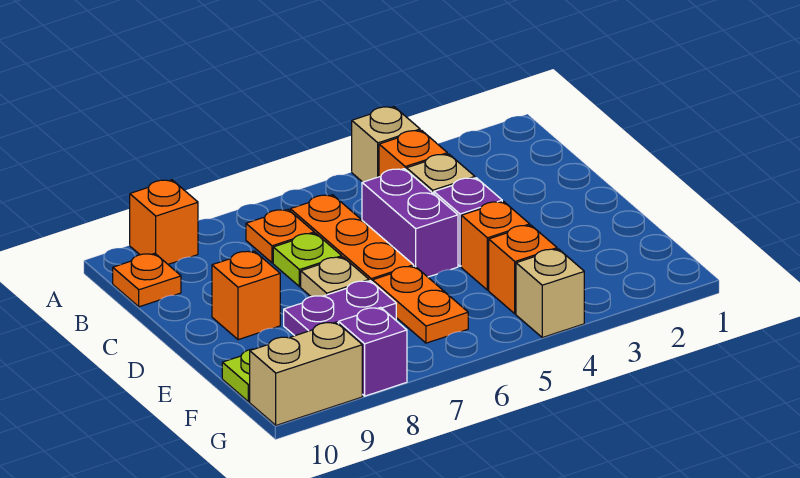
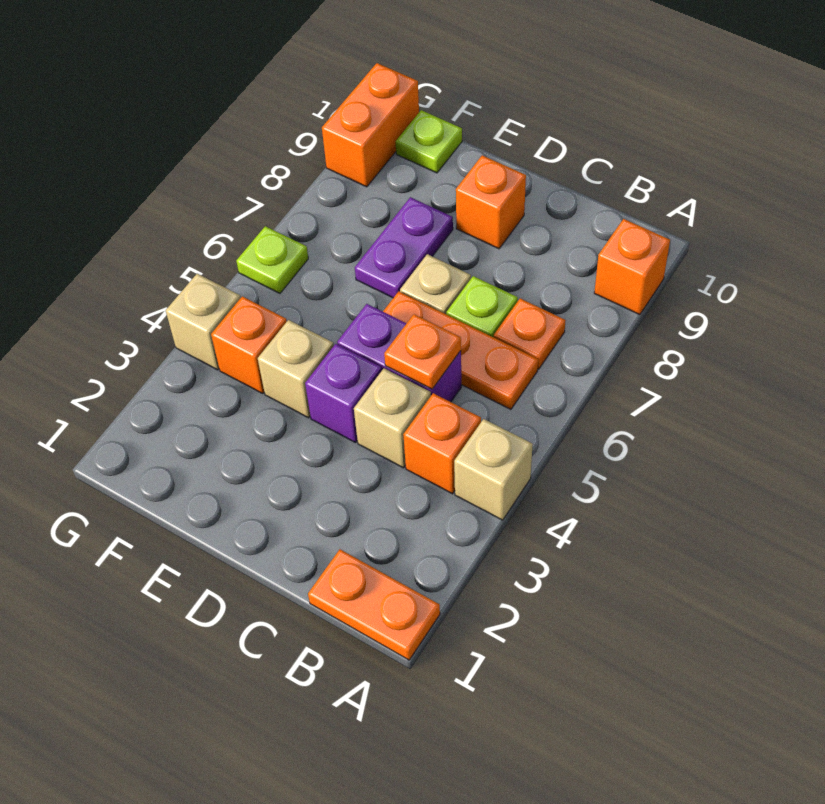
orange 1x1 plate [113,253,181,307] -> orange 1x1 plate moved to [384,314,461,389]
orange 1x1 brick [461,201,530,290] -> tan 1x1 brick [258,320,334,418]
orange 1x2 plate [373,266,468,343] -> orange 1x2 plate moved to [308,549,440,660]
none -> lime 1x1 plate [236,226,308,293]
purple 1x1 brick [339,307,407,396] -> none
tan 1x2 brick [250,322,362,425] -> orange 1x2 brick [322,63,419,187]

